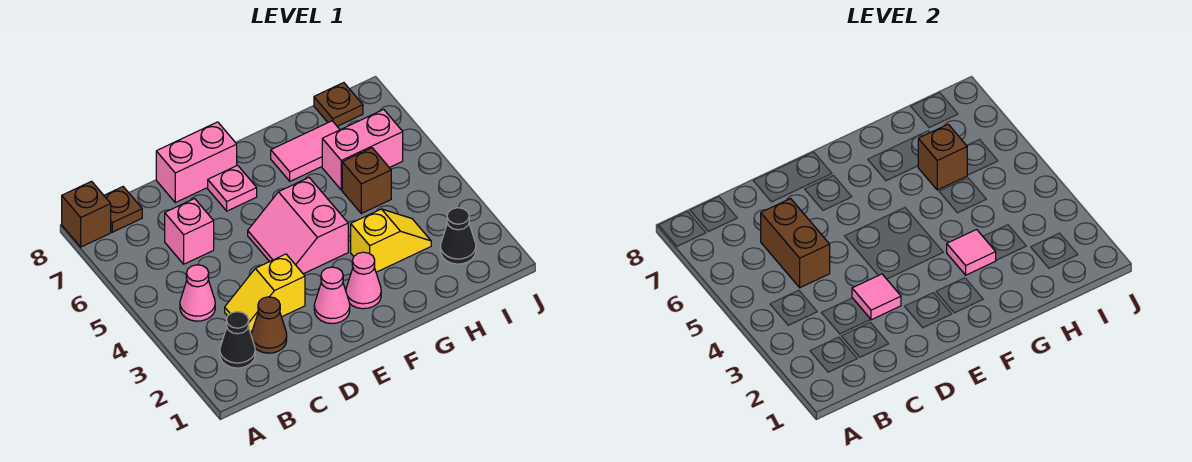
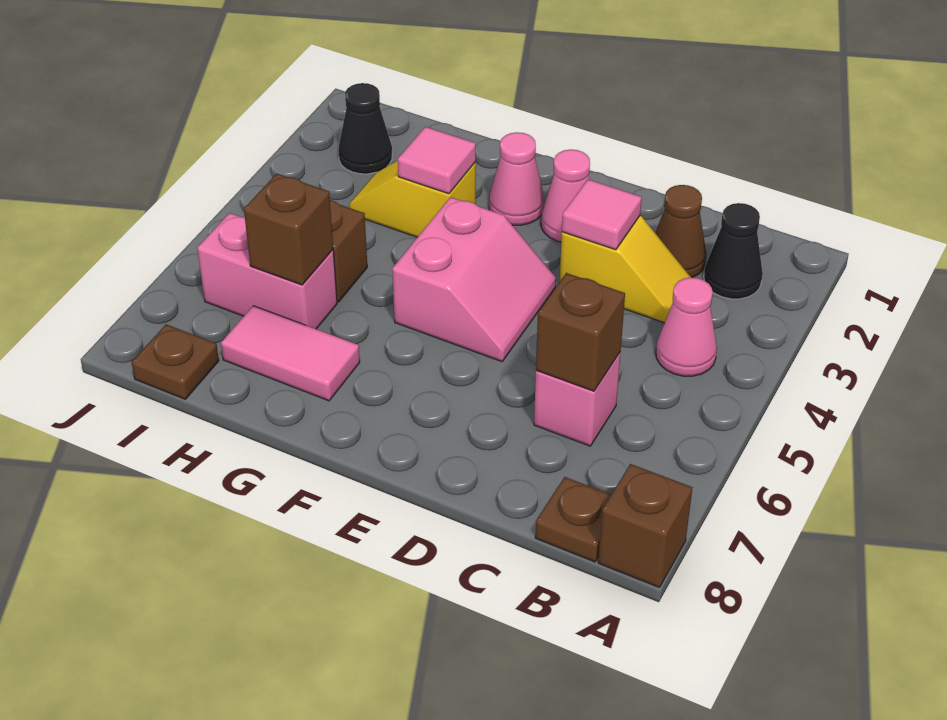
brown 1x2 brick [761,199,830,288] -> brown 1x1 brick [536,273,625,391]
pink 1x2 brick [156,122,237,203] -> none
pink 1x1 plate [208,165,257,211] -> none

